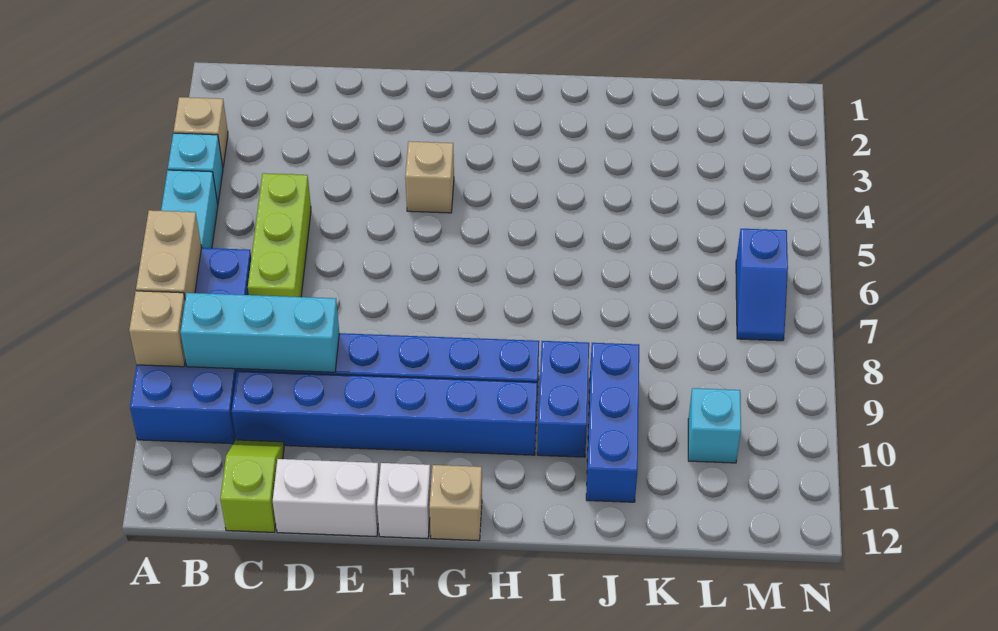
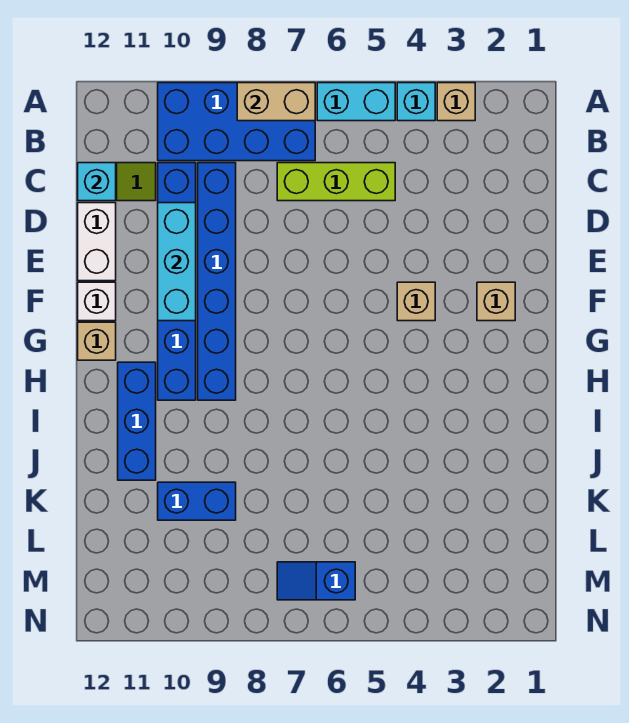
tan 1x1 brick [129,291,185,367] -> tan 1x1 brick moved to [477,282,515,321]
cyan 1x3 brick [180,293,339,372] -> cyan 1x3 brick moved to [158,203,196,321]
blue 1x2 brick [537,341,589,457] -> blue 1x2 brick moved to [158,482,236,520]
blue 1x3 brick [586,343,639,502] -> blue 1x3 brick turned to [118,362,156,480]
cyan 1x1 brick [688,388,741,463] -> cyan 1x1 brick moved to [78,163,116,201]

